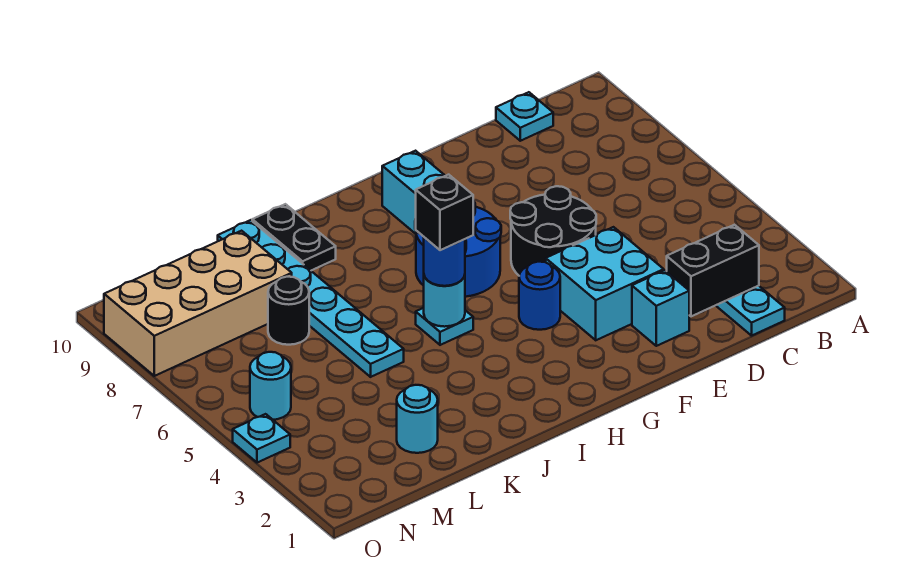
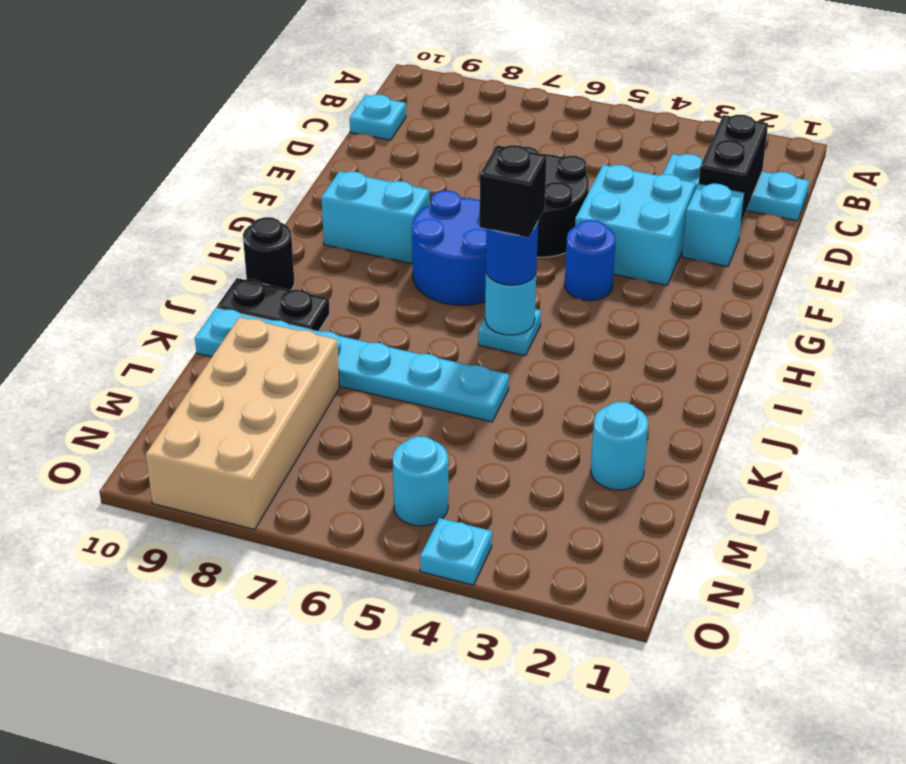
black 1x1 round brick [268,277,309,345] -> black 1x1 round brick moved to [243,217,295,290]

